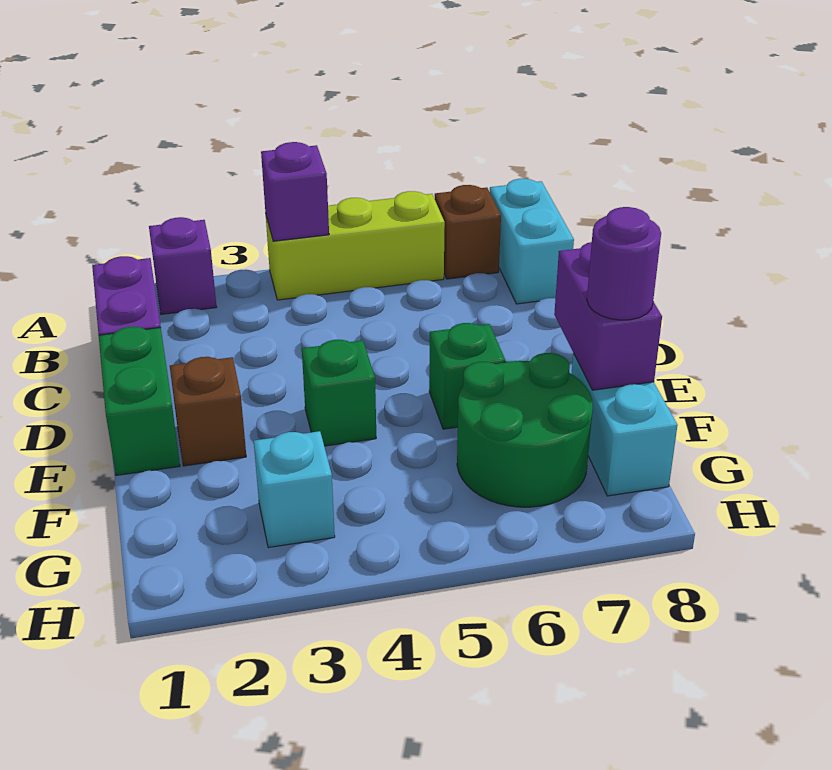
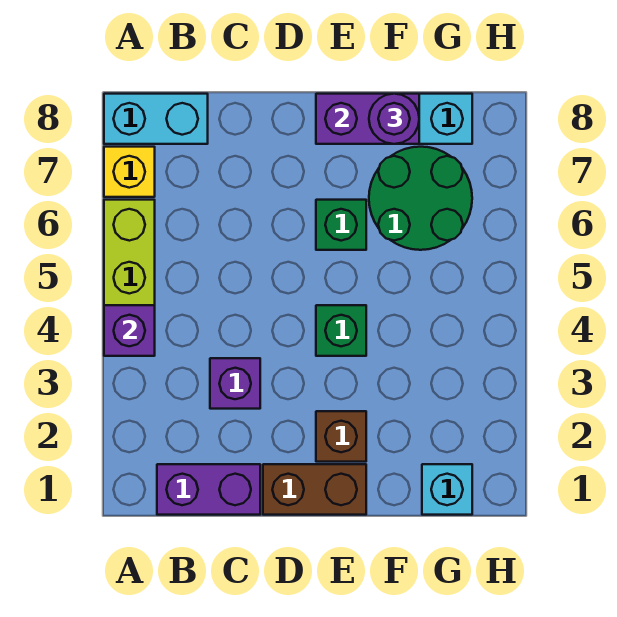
purple 1x1 brick [149,217,217,314] -> purple 1x1 brick moved to [210,358,260,409]
brown 1x1 brick [435,185,501,279] -> yellow 1x1 brick [104,147,155,197]
green 1x2 brick [99,327,180,475] -> brown 1x2 brick [263,464,366,515]
cyan 1x1 brick [254,431,335,548] -> cyan 1x1 brick moved to [422,464,472,515]

